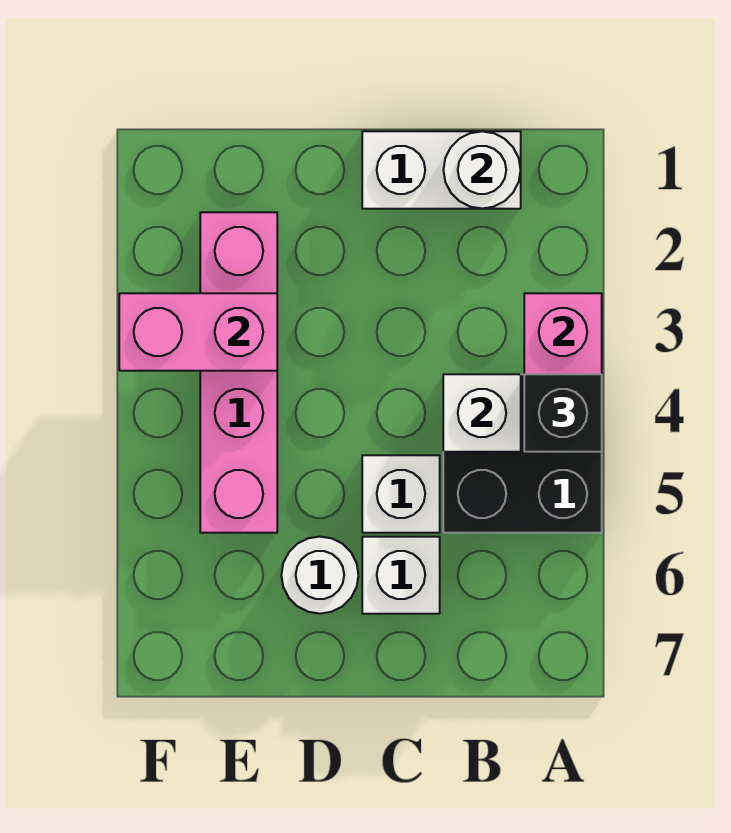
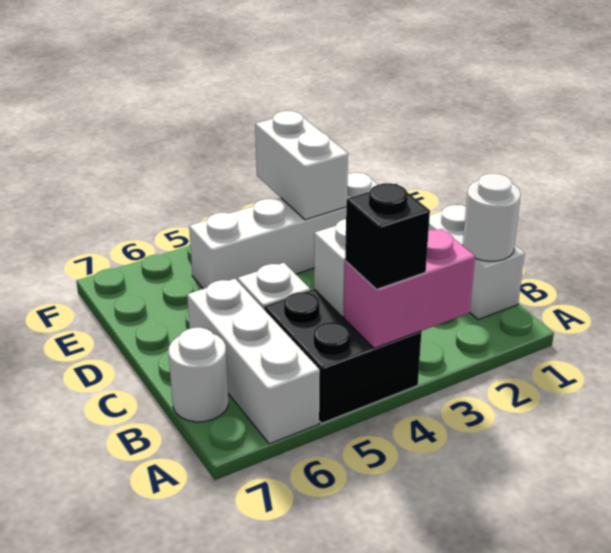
white 1x1 brick [362,537,440,614] -> white 1x3 brick [187,279,320,444]
white 1x1 round brick [281,537,358,614] -> white 1x1 round brick moved to [168,328,228,422]
pink 1x4 brick [200,212,277,533] -> white 1x4 brick [189,173,378,289]
pink 1x2 brick [119,293,277,371] -> white 1x2 brick [255,111,348,220]

